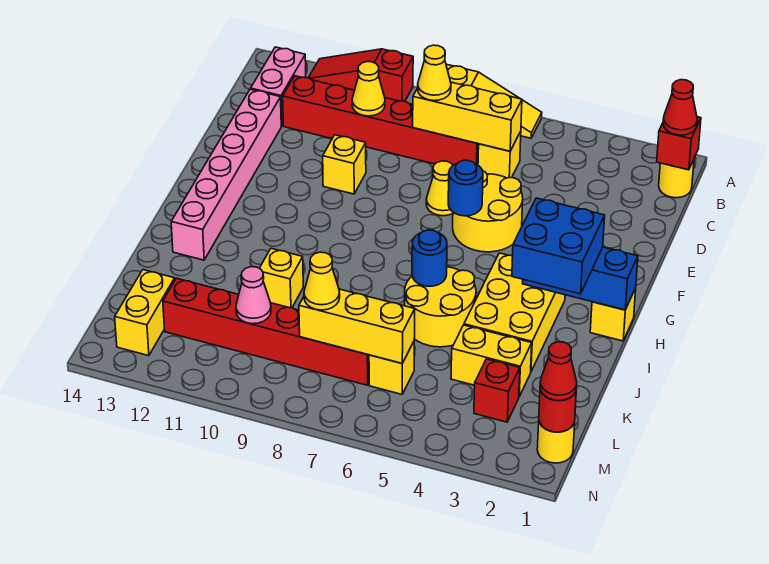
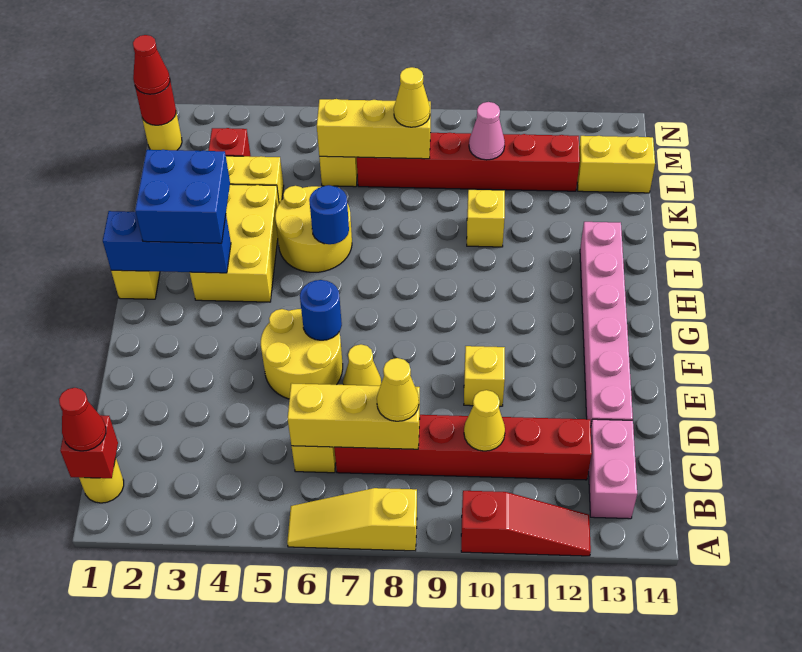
yellow 1x2 brick [115,270,175,356] -> yellow 1x2 brick turned to [577,136,655,193]

